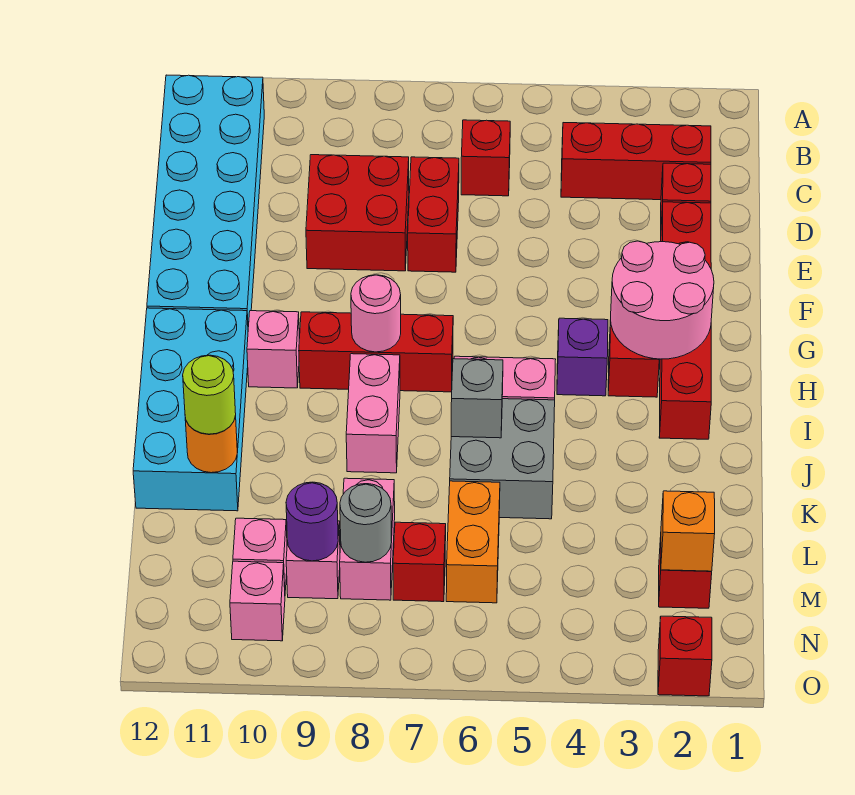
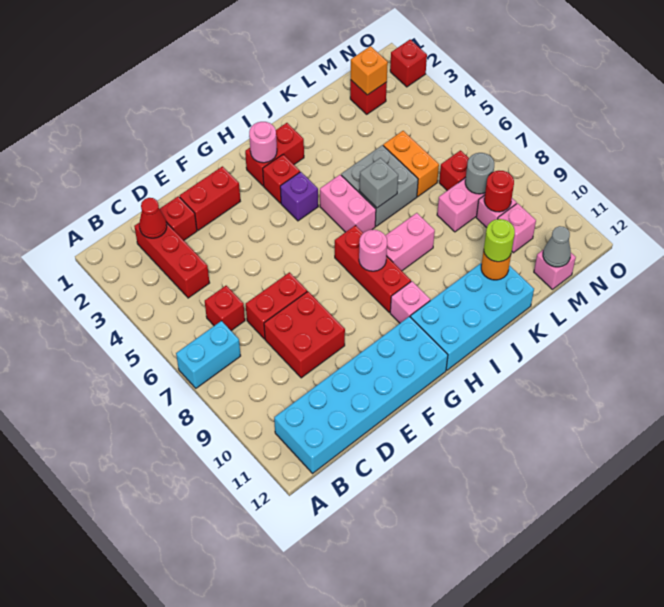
none -> cyan 1x2 brick [176,321,241,388]
none -> red 1x1 cone [139,198,167,238]
pink 2x2 round brick [611,241,714,359] -> pink 1x1 round brick [249,122,277,163]
orange 1x2 brick [446,481,500,603] -> orange 1x2 brick turned to [383,131,439,197]
purple 1x1 round brick [286,482,338,561] -> red 1x1 round brick [484,171,514,212]
none -> grey 1x1 cone [543,226,571,267]
pink 1x1 brick [230,561,285,641] -> pink 1x1 brick moved to [534,250,576,289]

